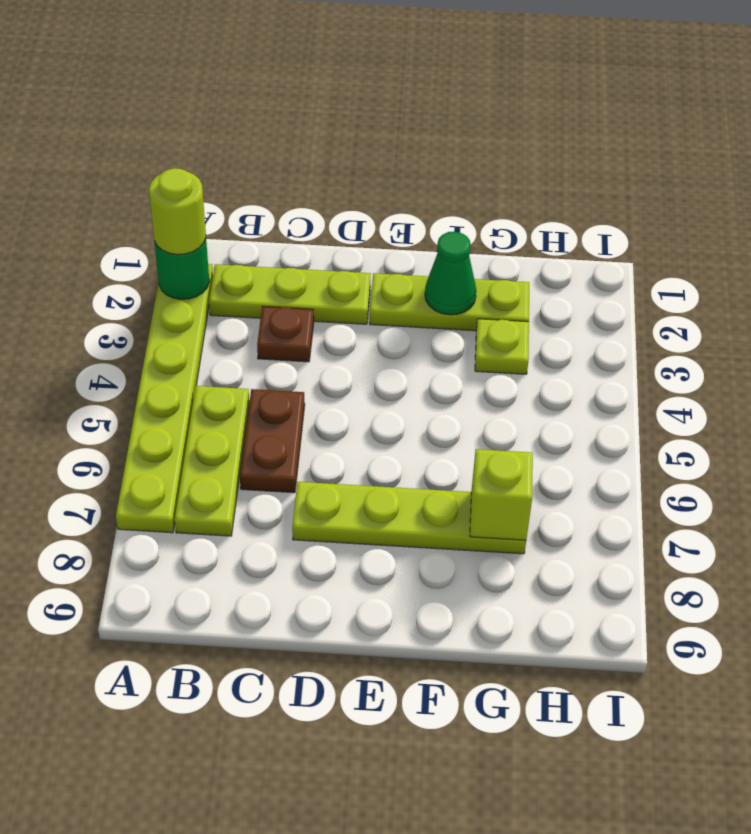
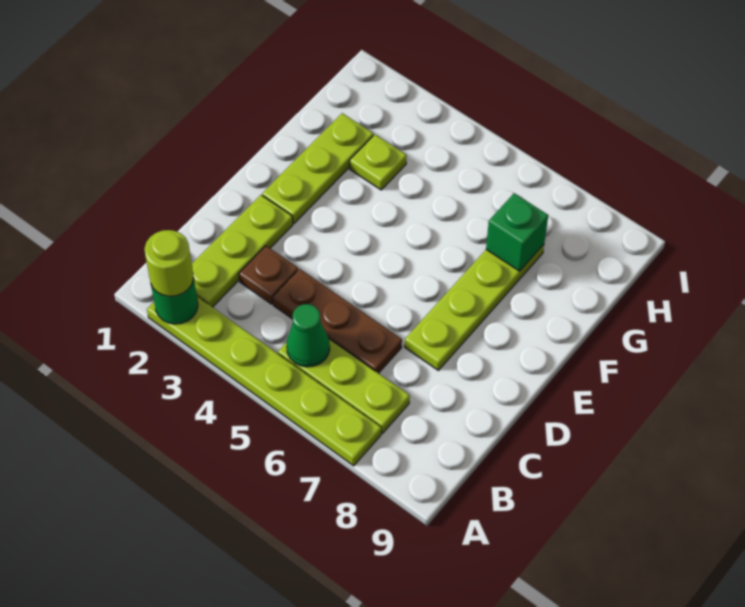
brown 1x2 plate [240,389,305,493] -> brown 1x3 plate [273,269,402,373]
green 1x1 cone [425,232,476,315] -> green 1x1 cone moved to [286,304,330,367]
lime 1x1 brick [470,449,533,540] -> green 1x1 brick [486,193,548,271]

